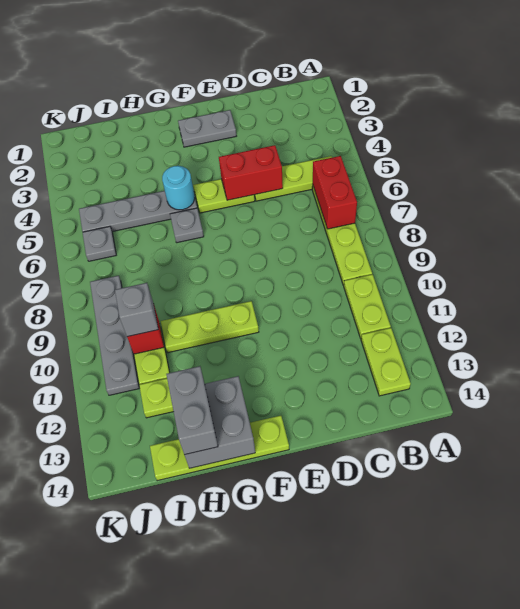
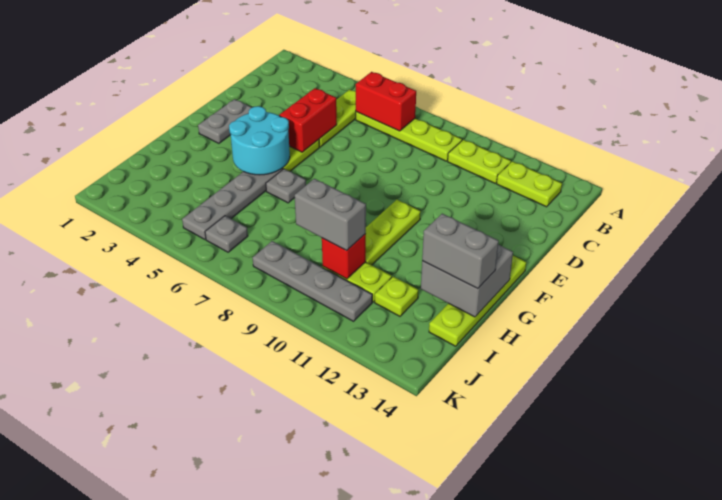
cyan 1x1 round brick [162,166,195,210] -> cyan 2x2 round brick [229,106,290,175]
grey 1x1 brick [115,283,158,337] -> grey 1x2 brick [295,179,366,250]

